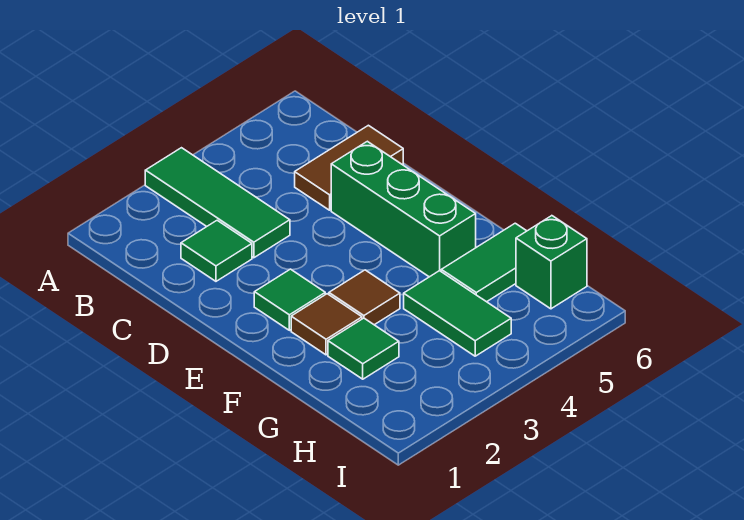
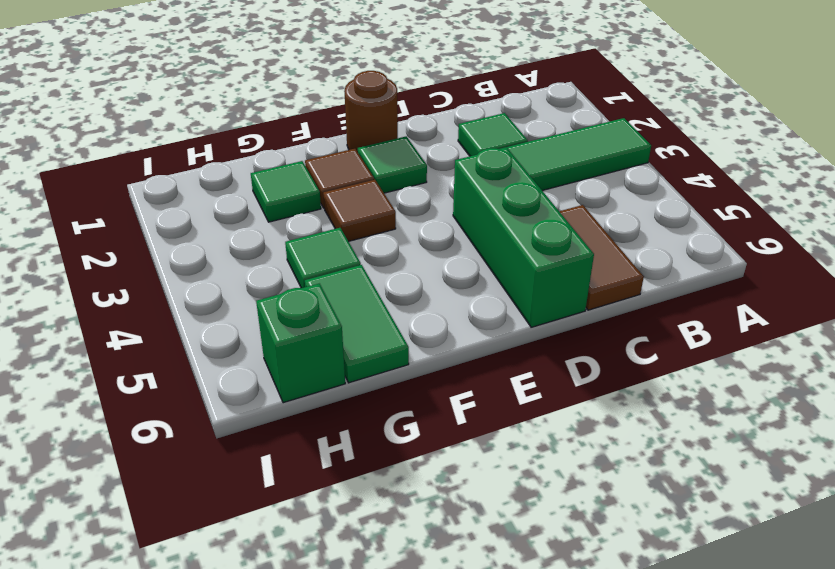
green 1x3 brick [331,141,476,277] -> green 1x3 brick turned to [453,147,594,327]
none -> brown 1x1 round brick [344,71,398,152]
green 1x2 tile [404,271,511,356] -> green 1x1 tile [285,228,361,288]

